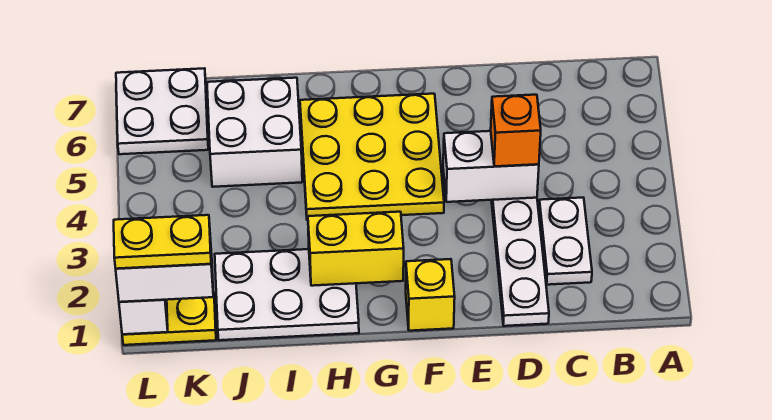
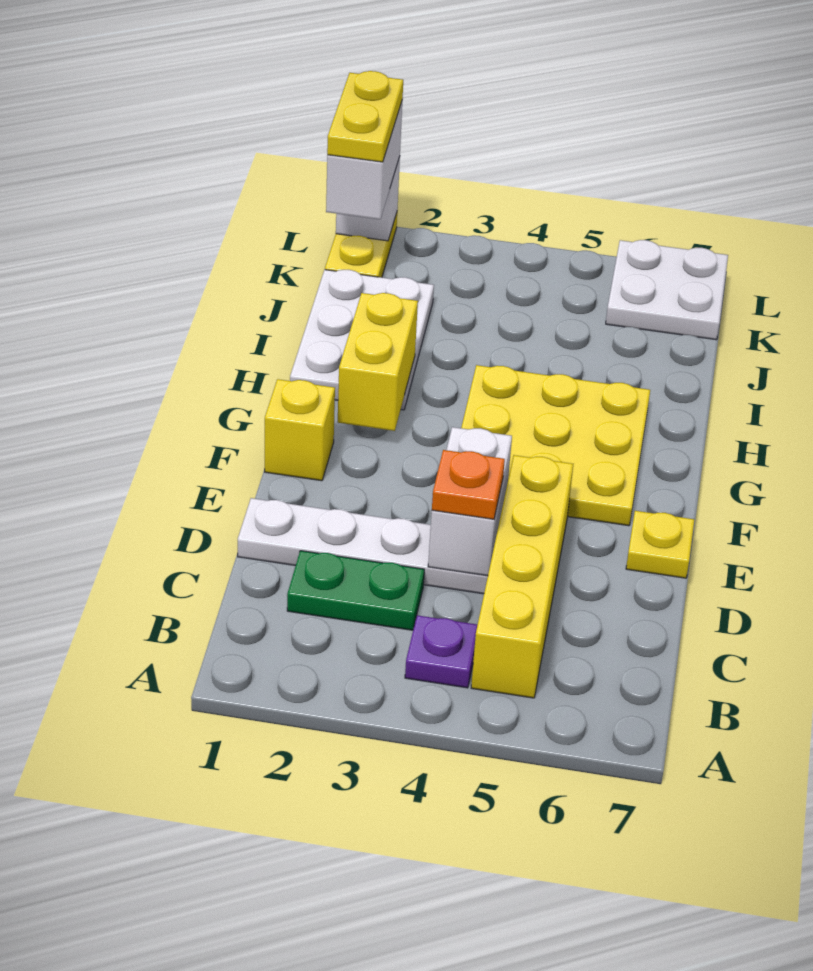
none -> purple 1x1 plate [405,615,478,688]
none -> yellow 1x4 brick [471,455,573,698]
white 1x2 plate [539,198,592,285] -> green 1x2 plate [287,551,424,630]
orange 1x1 brick [491,95,541,166] -> orange 1x1 plate [432,450,505,519]
none -> yellow 1x1 plate [626,511,694,578]
white 2x2 brick [207,78,302,187] -> none

